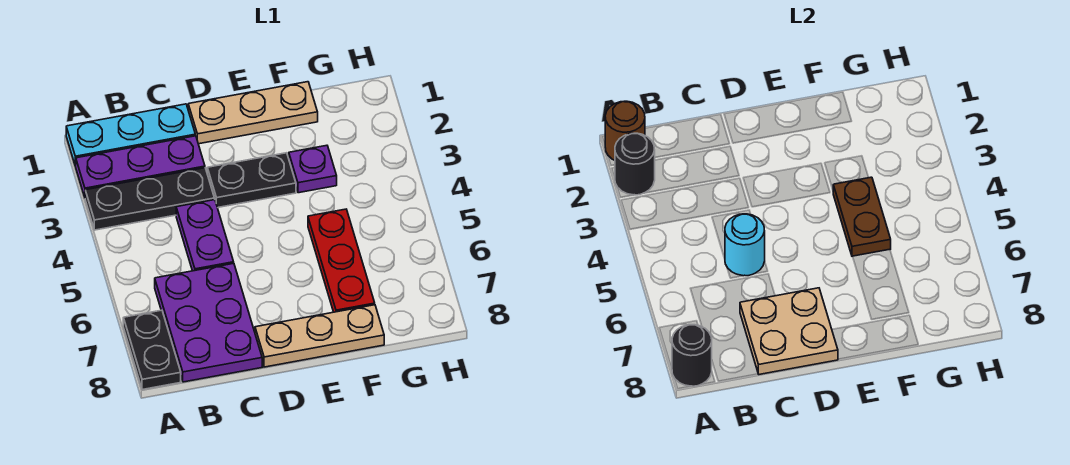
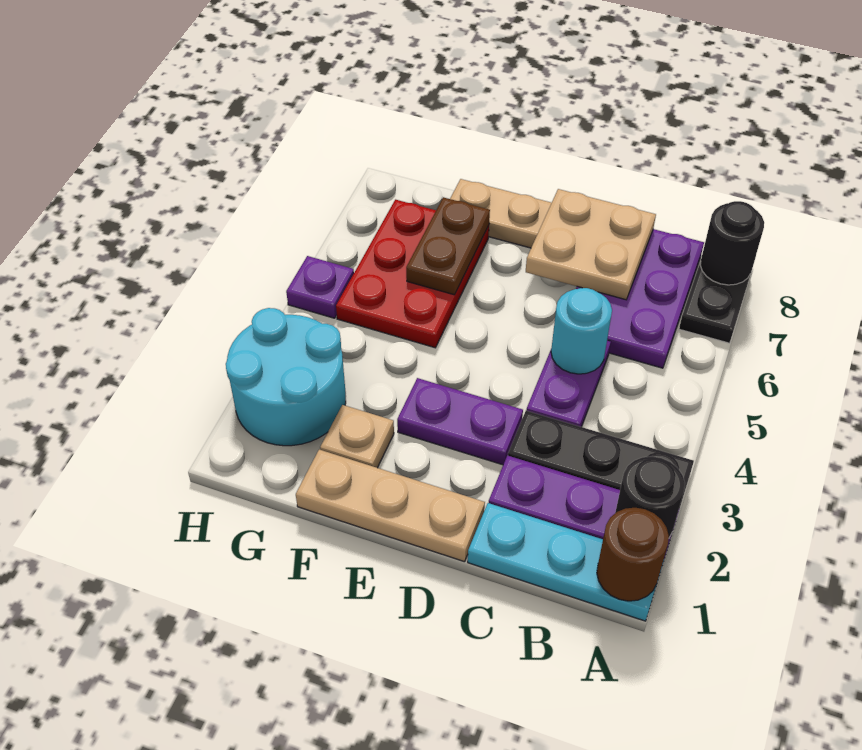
black 1x2 plate [207,153,296,208] -> purple 1x2 plate [397,378,523,465]
none -> tan 1x1 plate [320,405,394,468]
purple 1x1 plate [289,145,337,193] -> purple 1x1 plate moved to [286,256,354,318]
brown 1x2 plate [833,177,891,257] -> brown 1x2 plate moved to [406,197,490,295]
red 1x3 plate [308,209,375,312] -> red 2x3 plate [336,200,489,348]
none -> cyan 2x2 round brick [226,308,346,446]

